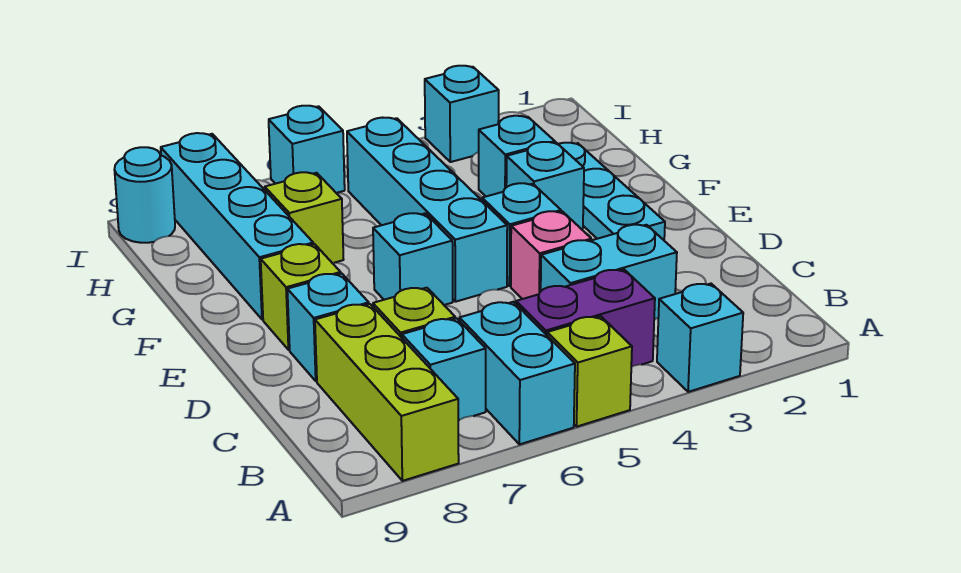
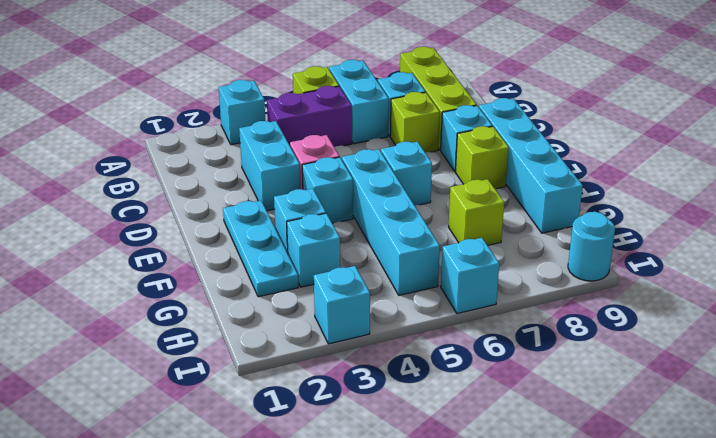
cyan 1x2 brick [541,225,677,319] -> cyan 1x2 brick turned to [239,121,300,211]
cyan 1x4 brick [161,133,313,320] -> cyan 1x4 brick moved to [479,98,583,233]

